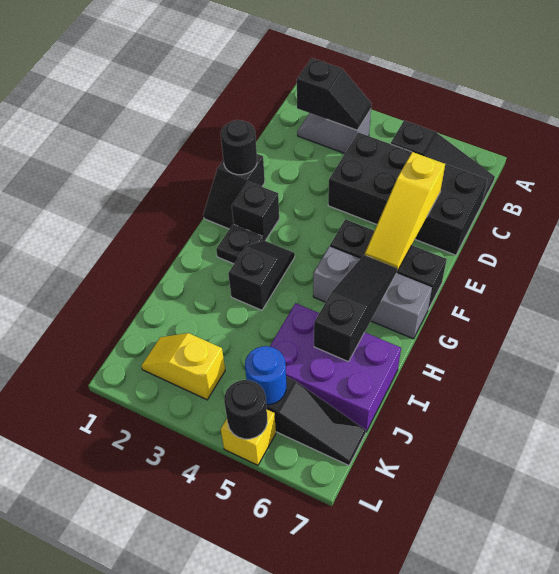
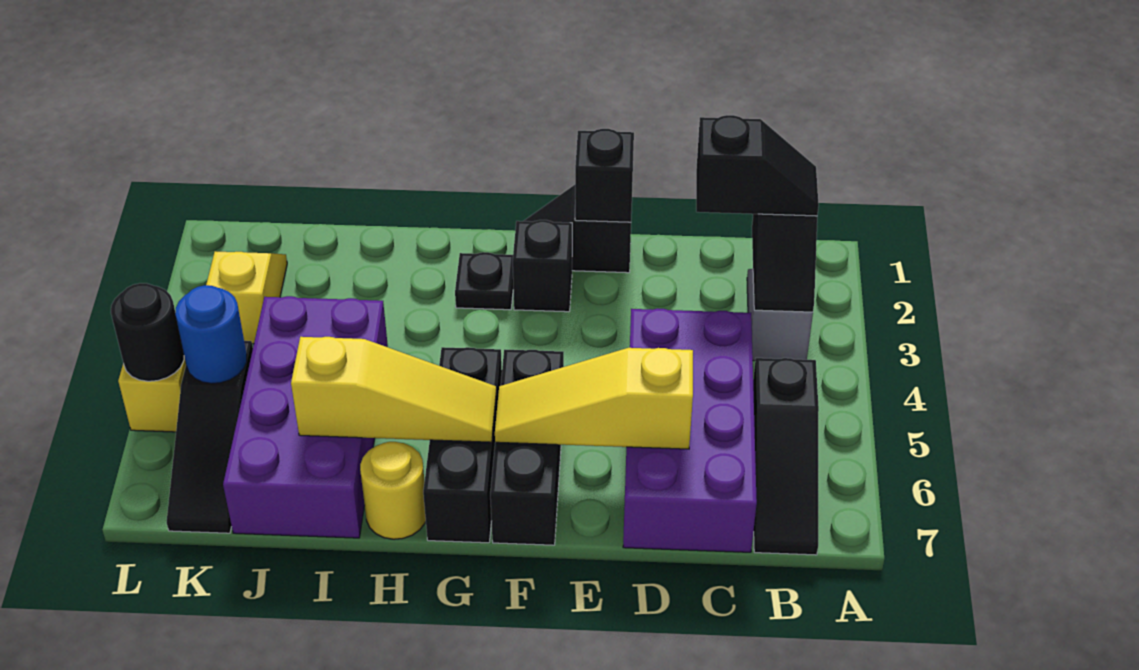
black 2x4 brick [328,132,487,255] -> purple 2x4 brick [623,308,757,552]
black 1x1 round brick [221,120,257,175] -> black 1x1 brick [575,129,634,222]
black 1x2 slope [228,241,295,310] -> black 1x2 slope moved to [696,115,819,216]
grey 1x3 brick [313,246,432,339] -> black 1x3 brick [423,347,502,543]
black 1x3 slope [314,255,397,362] -> yellow 1x3 slope [291,337,496,442]
none -> yellow 1x1 round brick [360,442,426,539]
purple 2x3 brick [270,303,401,432] -> purple 2x4 brick [223,296,388,538]

